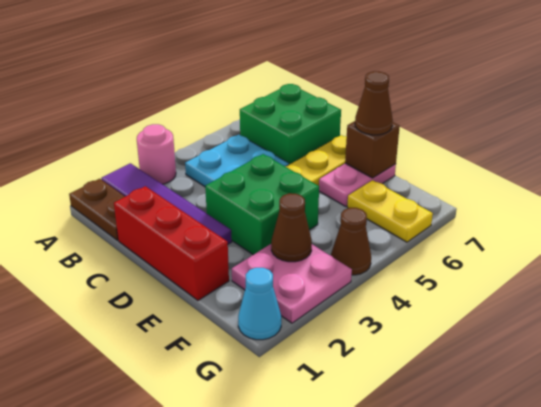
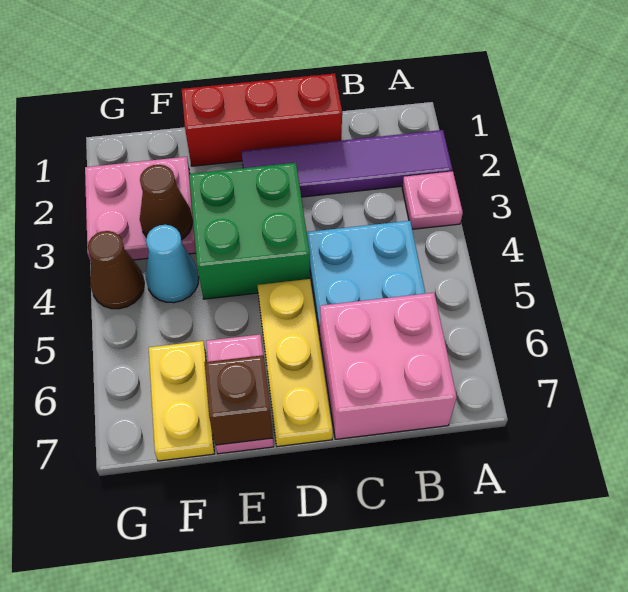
brown 1x2 plate [69,179,125,240] -> none
pink 1x1 round brick [137,124,176,184] -> pink 1x1 plate [402,171,463,229]
green 2x2 brick [240,84,341,165] -> pink 2x2 brick [320,293,457,439]
brown 1x1 cone [355,71,393,135] -> none
yellow 1x2 plate [347,180,433,242] -> yellow 1x2 plate turned to [149,341,214,461]
cyan 1x1 cone [238,268,281,340] -> cyan 1x1 cone moved to [146,225,199,303]

